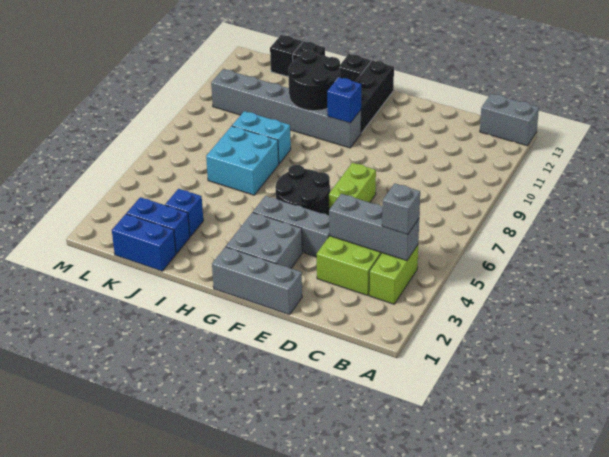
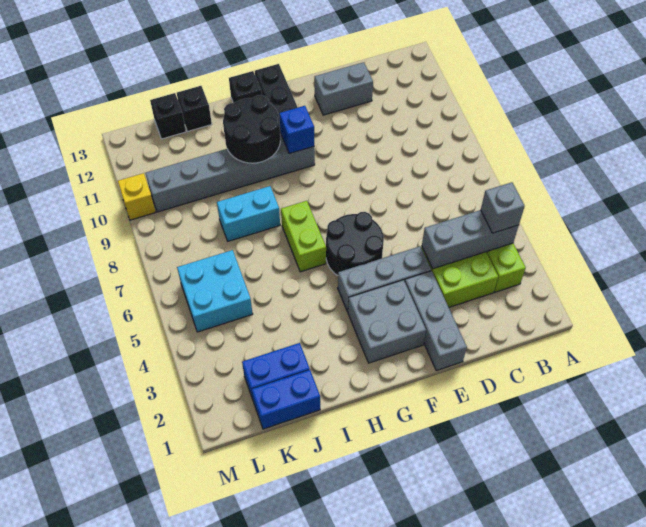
grey 1x2 brick [480,94,539,146] -> grey 1x2 brick moved to [315,62,373,115]
grey 1x3 brick [212,247,302,315] -> grey 1x3 brick turned to [405,271,467,371]
lime 1x2 brick [329,163,376,209] -> lime 1x2 brick moved to [281,201,326,272]
cyan 2x2 brick [206,126,279,195] -> cyan 2x2 brick moved to [177,250,253,332]
blue 1x1 brick [165,189,203,236] -> none
none -> yellow 1x1 brick [118,173,155,220]

